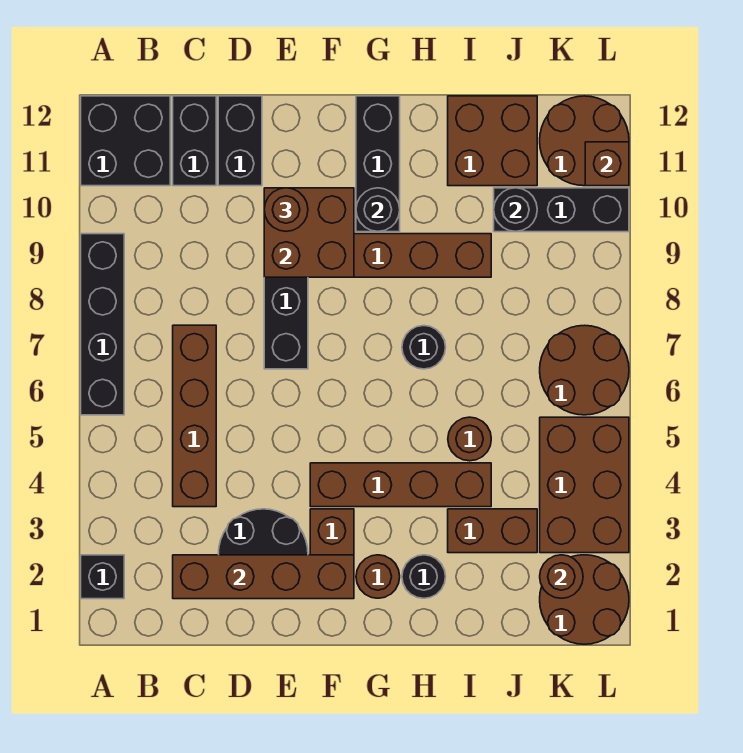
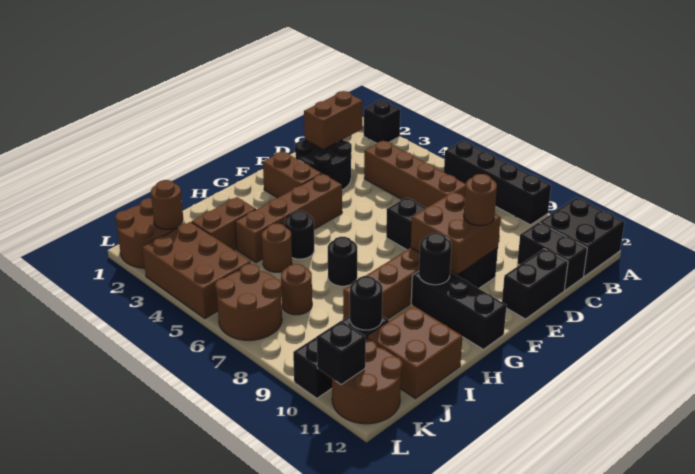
brown 1x4 brick [173,555,354,599] -> brown 1x2 brick [304,91,363,150]
black 1x2 brick [218,96,262,186] -> black 1x2 brick turned to [502,249,568,319]
brown 1x1 round brick [356,555,400,598] -> brown 1x1 round brick moved to [281,264,312,315]
black 1x1 round brick [402,555,446,598] -> black 1x1 round brick moved to [285,211,314,259]
brown 1x1 brick [585,142,629,186] -> black 1x1 brick [317,321,366,384]

